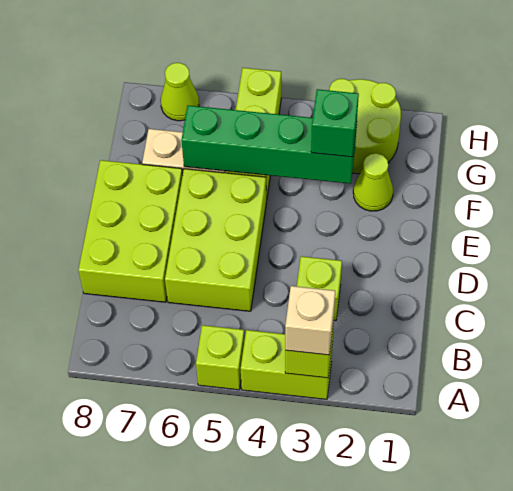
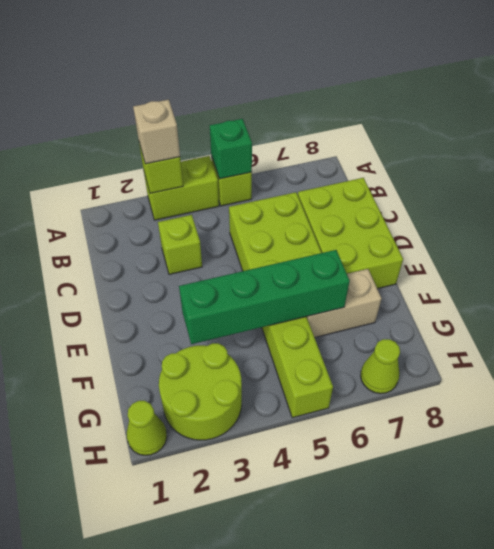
lime 1x1 cone [353,153,393,211] -> lime 1x1 cone moved to [127,401,167,455]
green 1x1 brick [311,89,359,157] -> green 1x1 brick moved to [210,119,252,179]

